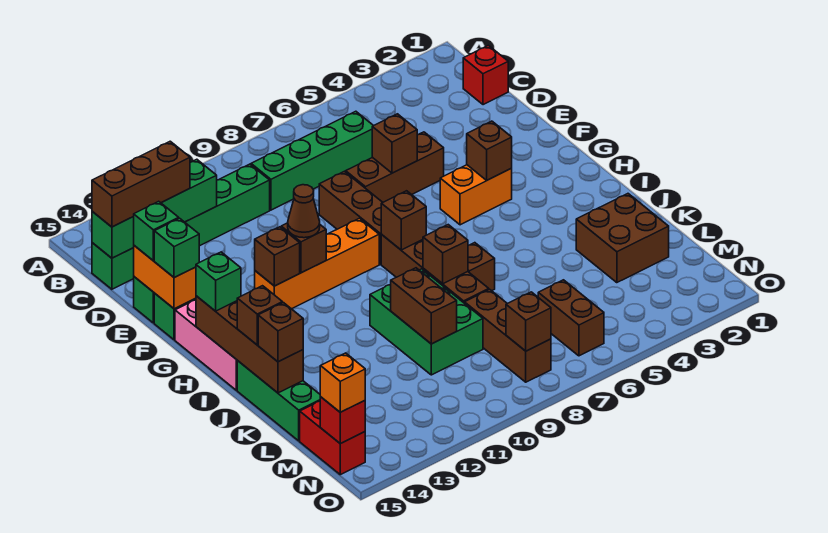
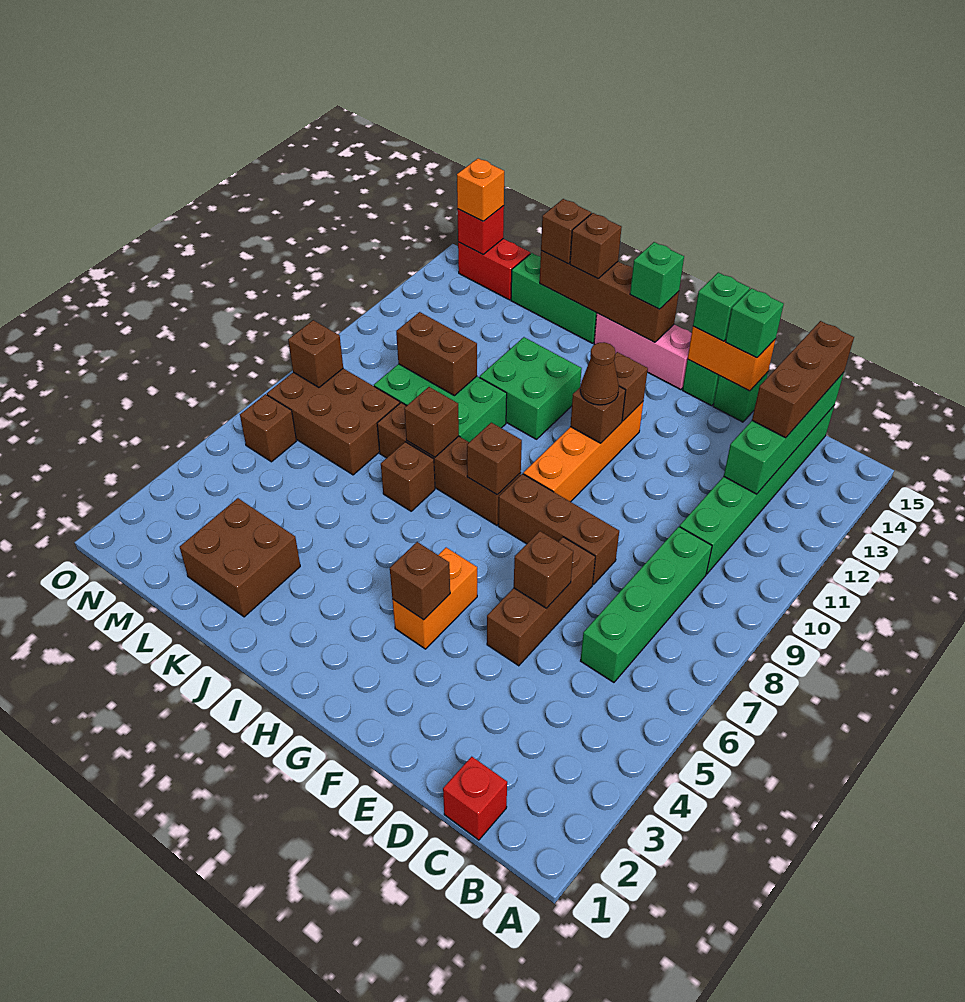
none -> green 2x2 brick [480,337,582,439]
brown 1x3 brick [465,289,551,382] -> brown 2x3 brick [267,368,400,475]
brown 1x2 brick [538,280,604,356] -> brown 1x1 brick [240,394,296,462]

